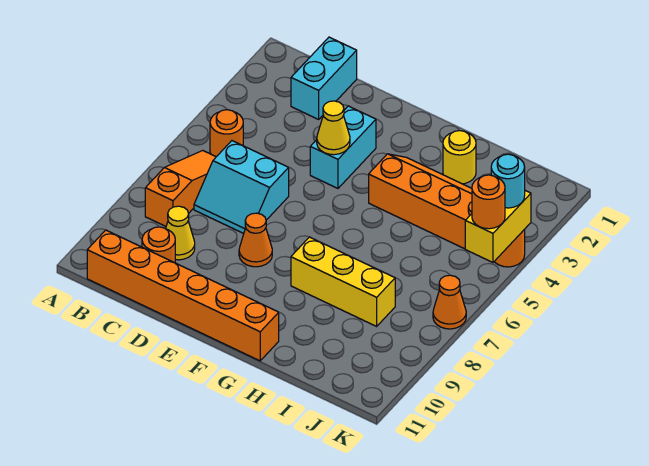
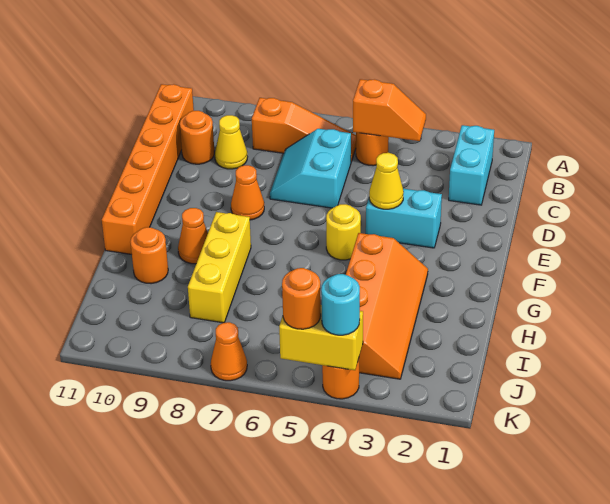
none -> orange 1x2 slope [353,79,426,141]
cyan 1x2 brick [291,37,357,119] -> cyan 1x2 brick turned to [449,125,494,205]
none -> orange 1x1 cone [178,208,208,264]
yellow 1x1 round brick [443,131,476,184] -> yellow 1x1 round brick moved to [326,204,361,260]
none -> orange 1x1 round brick [130,227,168,284]

